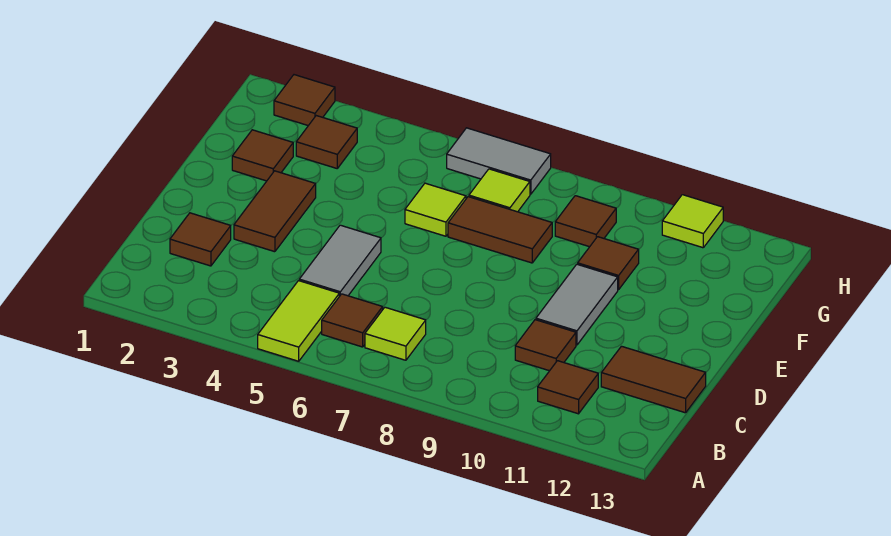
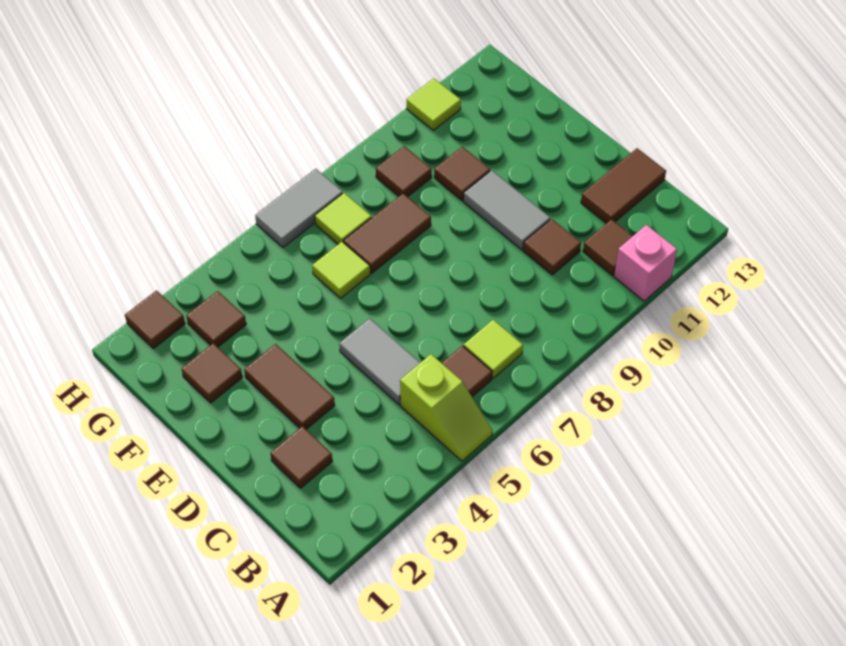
lime 1x2 tile [258,281,339,361] -> lime 1x2 slope [400,354,492,461]
none -> pink 1x1 brick [614,225,677,301]

